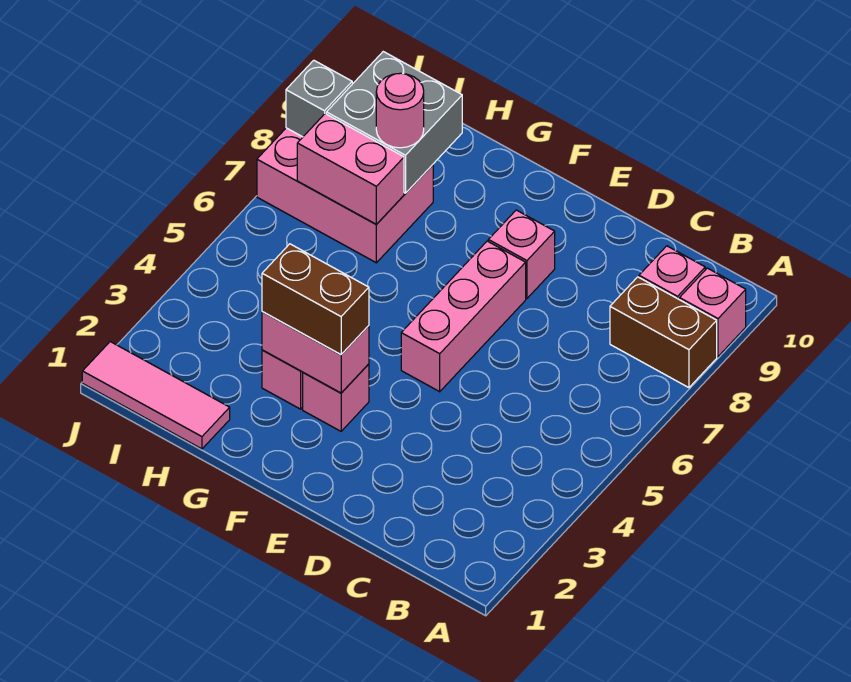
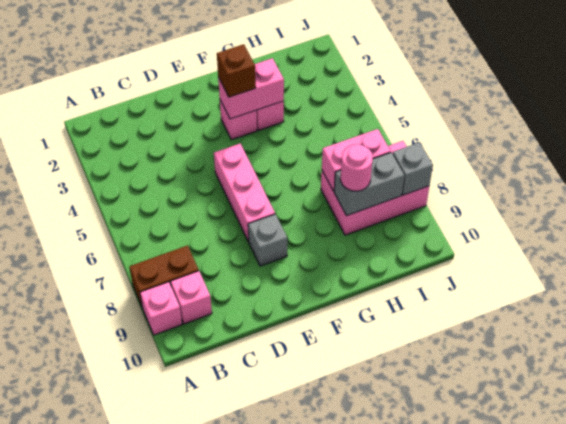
pink 1x1 brick [488,210,555,298] -> grey 1x1 brick [248,214,287,266]
brown 1x2 brick [262,244,369,355] -> brown 1x1 brick [217,44,256,97]
pink 1x3 tile [82,342,230,449] -> none
grey 2x2 brick [326,52,462,193] -> grey 1x2 brick [334,153,404,216]

